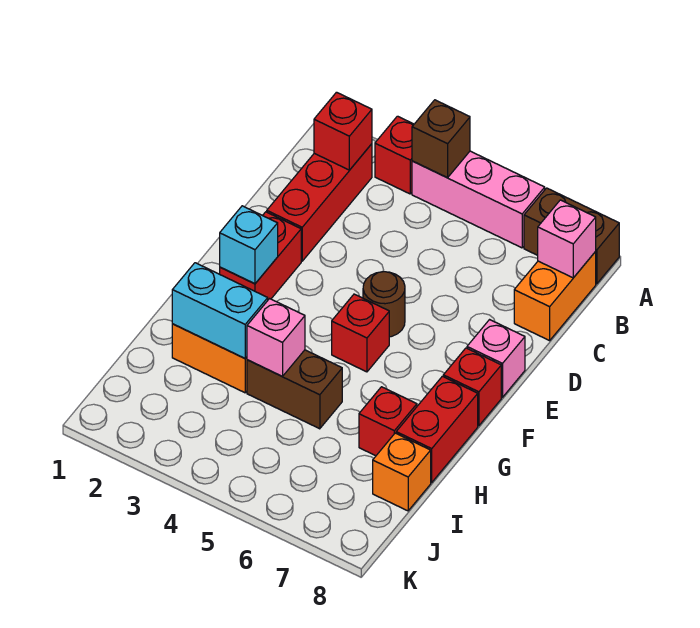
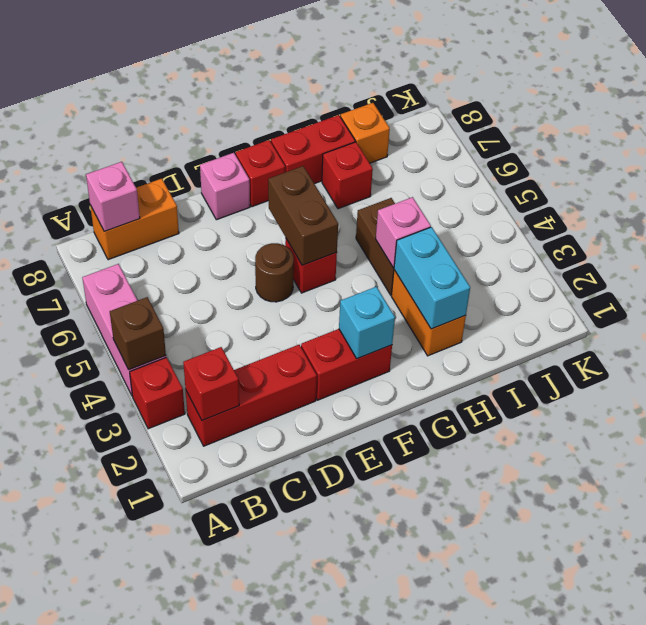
brown 1x2 brick [524,188,619,284] -> brown 1x2 brick moved to [268,166,338,265]

